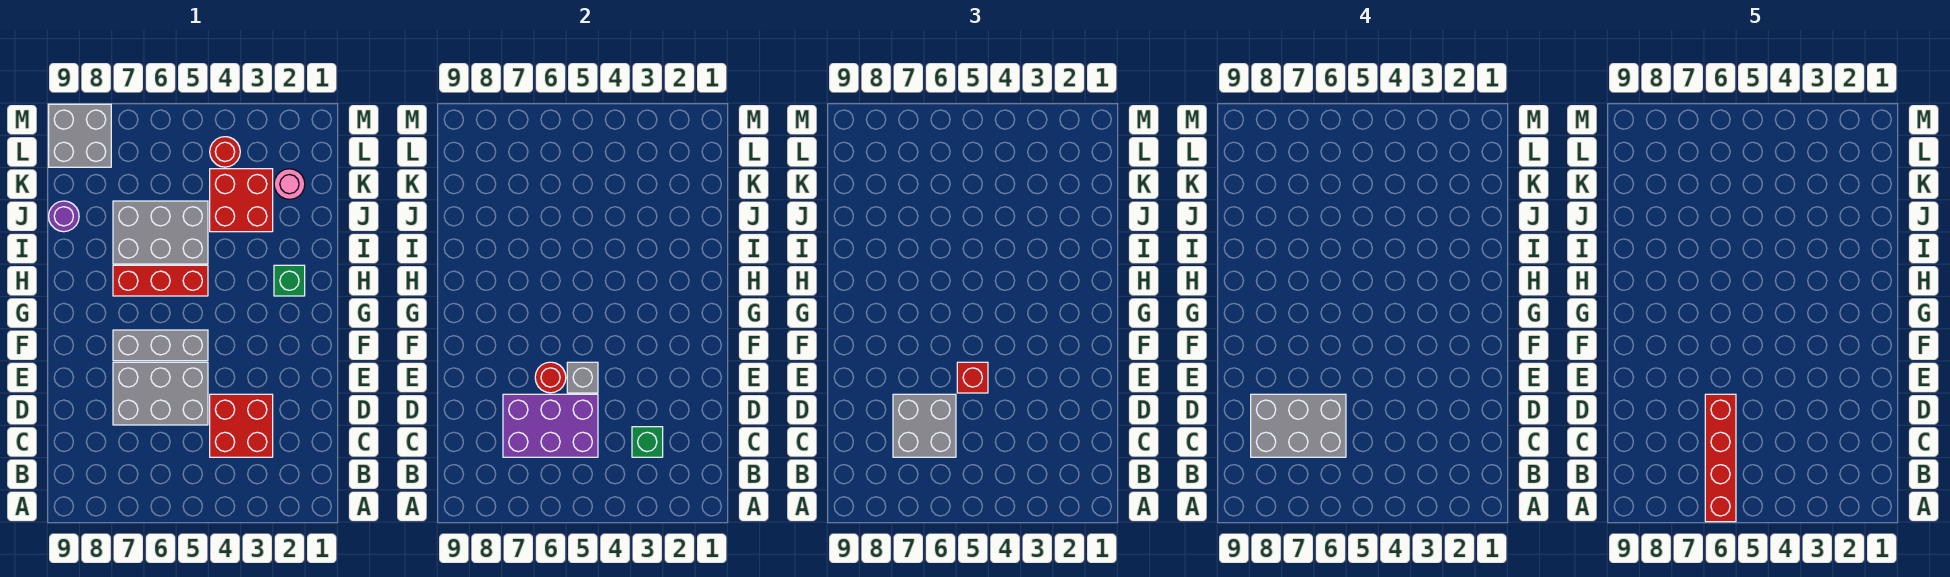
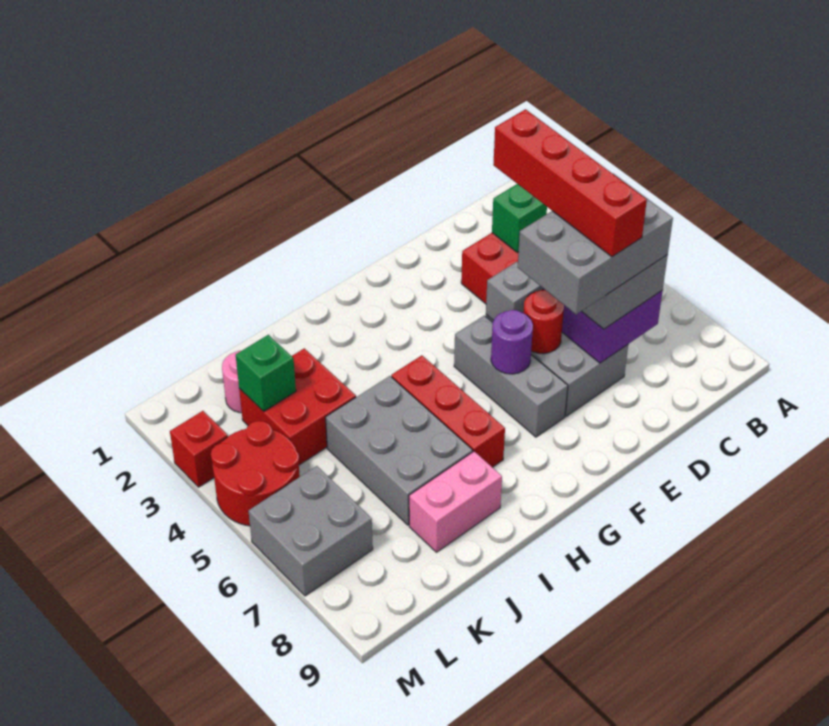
red 1x4 brick [1705,394,1736,522] -> red 1x4 brick turned to [493,109,647,257]
grey 2x3 brick [1251,394,1346,457] -> grey 2x3 brick turned to [518,173,673,314]
red 1x1 brick [957,362,988,393] -> red 1x1 brick moved to [170,411,228,487]
green 1x1 brick [274,265,305,296] -> green 1x1 brick moved to [236,335,296,411]
none -> pink 1x2 brick [409,451,502,552]
purple 1x1 round brick [49,201,79,232] -> purple 1x1 round brick moved to [491,310,533,374]
red 1x1 round brick [210,137,240,167] -> red 2x2 round brick [211,421,300,526]
grey 2x2 brick [49,104,111,167] -> grey 2x2 brick moved to [248,466,373,596]

